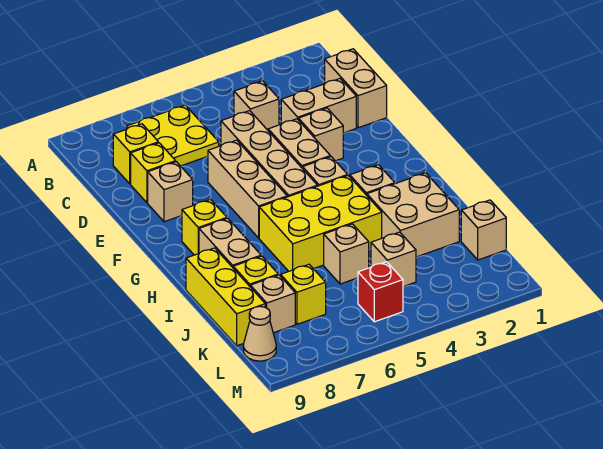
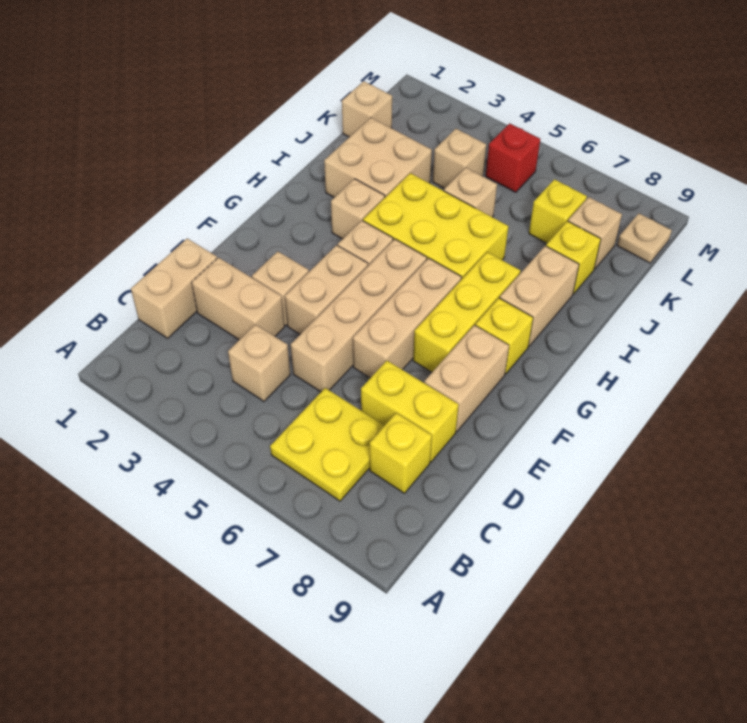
yellow 1x1 brick [131,143,176,203] -> yellow 1x2 brick [361,361,459,462]
tan 1x1 brick [148,162,193,222] -> tan 1x2 brick [424,325,509,432]
yellow 1x3 brick [186,248,265,346] -> yellow 1x3 brick moved to [413,252,521,372]
tan 1x1 cone [243,306,276,361] -> tan 1x1 plate [617,213,672,263]

